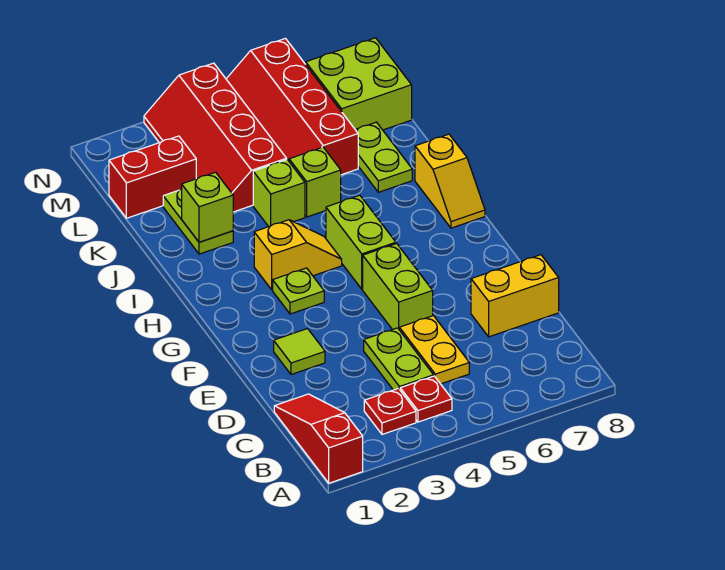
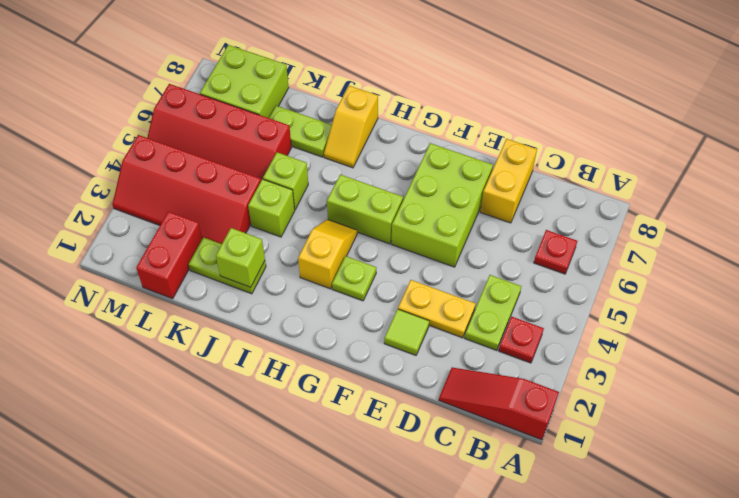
red 1x1 plate [400,376,452,422] -> red 1x1 plate moved to [534,230,577,274]
lime 1x2 plate [364,328,434,390] -> lime 1x2 plate turned to [465,275,521,350]
yellow 1x2 plate [399,316,469,384] -> yellow 1x2 plate moved to [398,280,476,338]
lime 1x2 brick [363,244,433,330] -> lime 2x3 brick [392,143,493,267]
yellow 1x2 slope [415,134,485,228] -> yellow 1x2 slope turned to [324,86,378,168]

